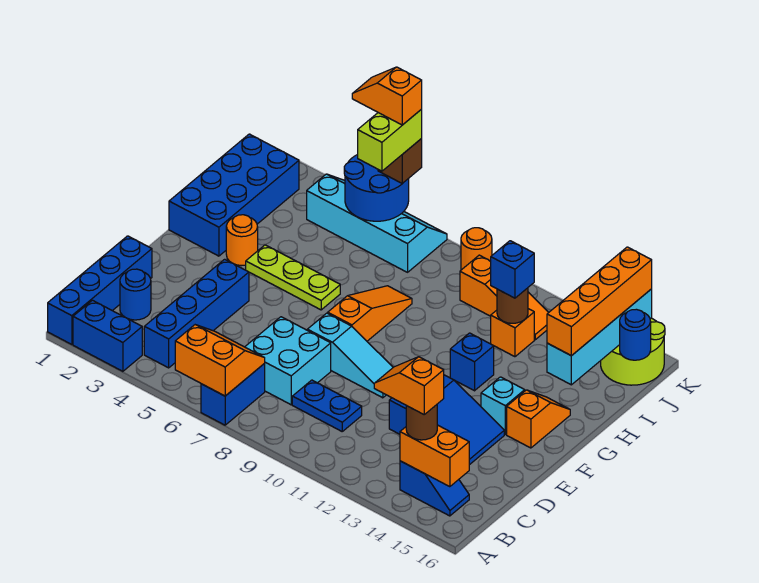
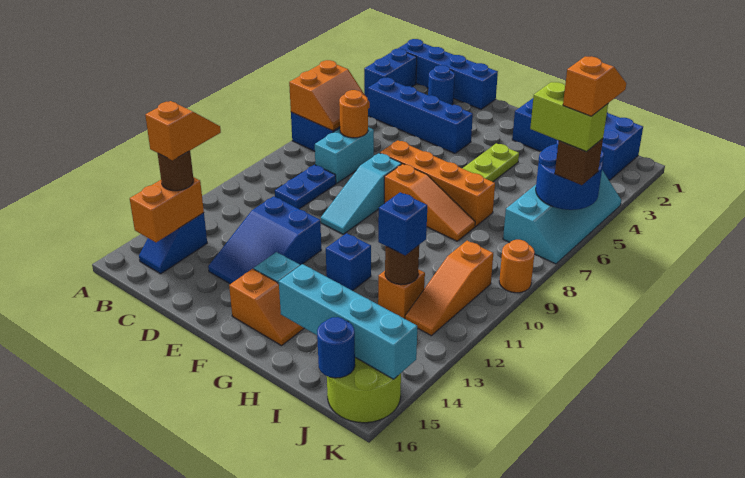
cyan 2x2 brick [245,317,331,405] -> cyan 1x2 brick [315,127,374,183]
orange 1x1 round brick [226,215,258,266] -> orange 1x1 round brick moved to [339,90,368,138]
orange 1x4 brick [547,247,652,356] -> orange 1x4 brick moved to [380,140,495,226]

